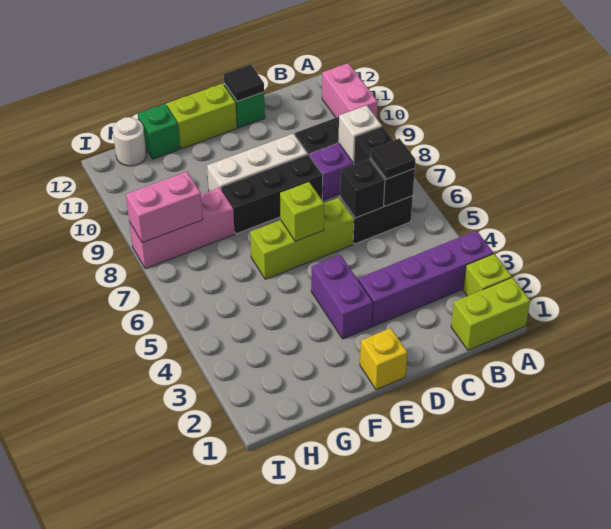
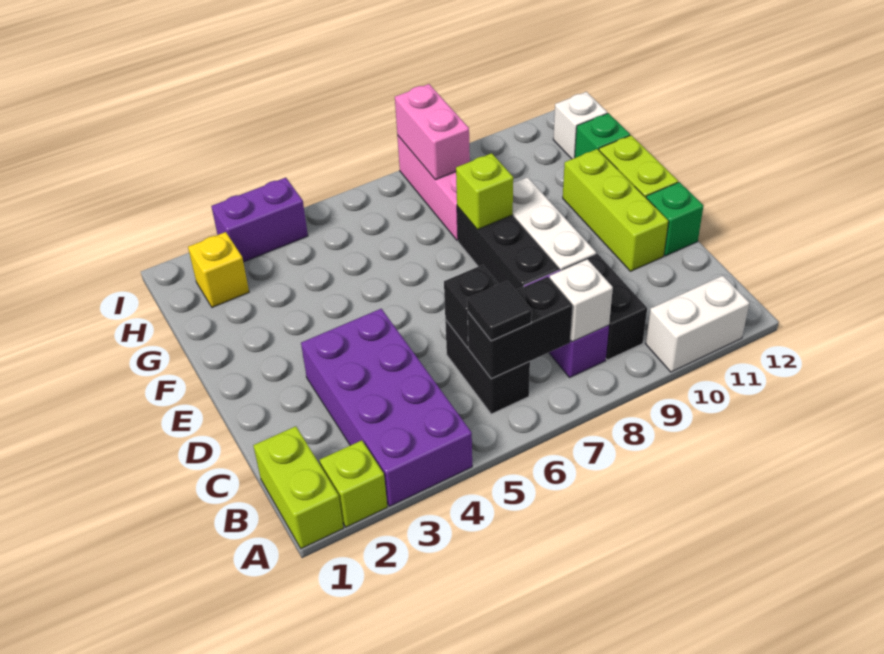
purple 1x4 brick [358,231,493,326] -> purple 2x4 brick [301,309,472,506]
pink 1x2 brick [322,63,378,118] -> white 1x2 brick [646,276,749,372]
lime 1x3 brick [250,198,354,279] -> lime 1x3 brick moved to [563,149,668,271]
black 1x1 tile [224,64,264,101] -> none
yellow 1x1 brick [360,328,408,390] -> yellow 1x1 brick moved to [188,232,249,307]
purple 1x2 brick [311,255,373,339] -> purple 1x2 brick moved to [211,178,308,262]
lime 1x1 brick [280,182,324,242] -> lime 1x1 brick moved to [456,153,513,230]
white 1x1 round brick [113,117,146,166] -> white 1x1 brick [553,92,607,159]

